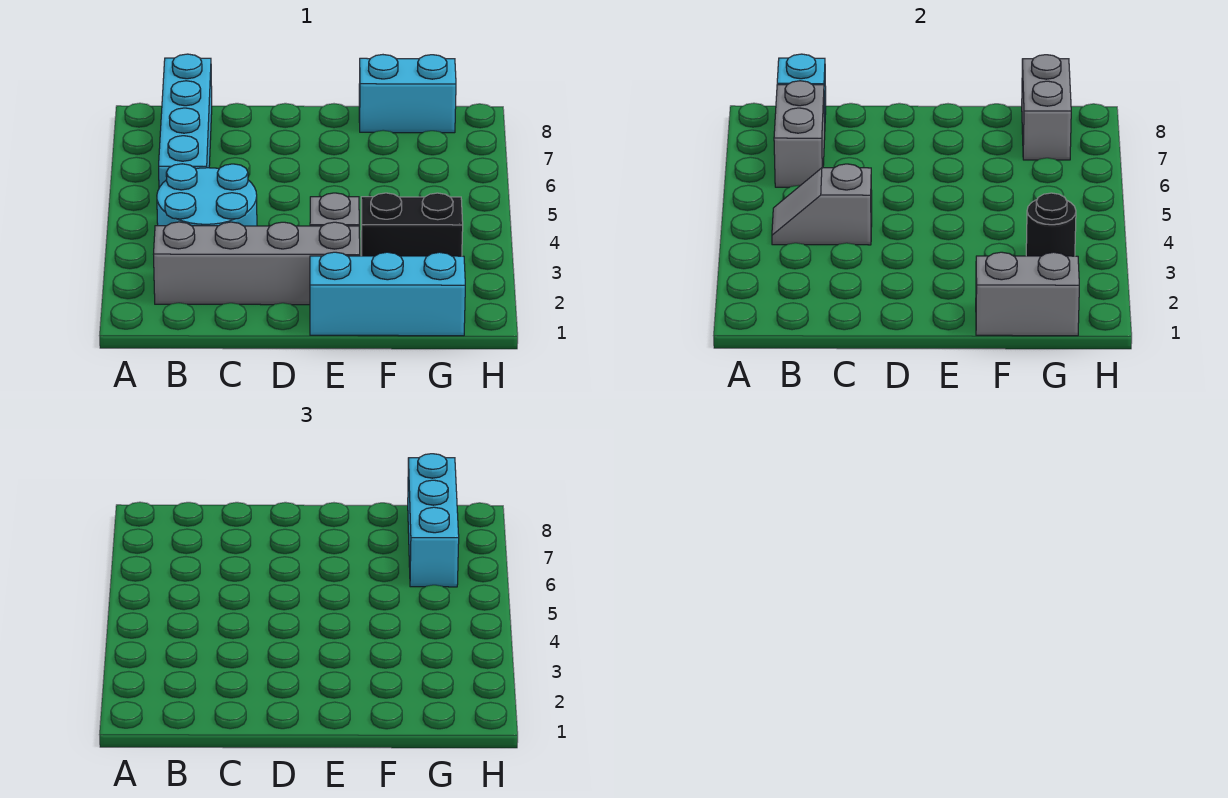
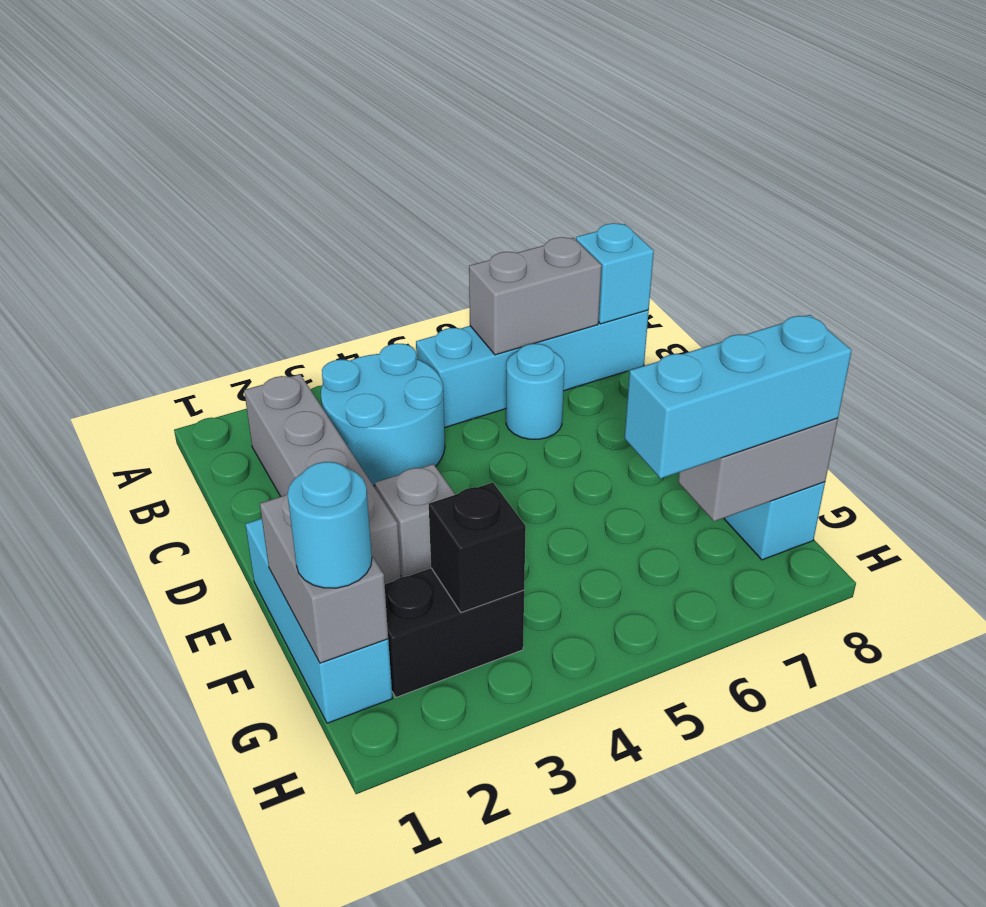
grey 1x2 slope [772,164,872,245] -> none
none -> cyan 1x1 round brick [506,344,564,439]
black 1x2 brick [361,193,463,256] -> black 1x2 brick turned to [385,568,524,697]
none -> cyan 1x1 round brick [288,462,372,588]
black 1x1 round brick [1026,193,1076,256] -> black 1x1 brick [429,483,526,612]

